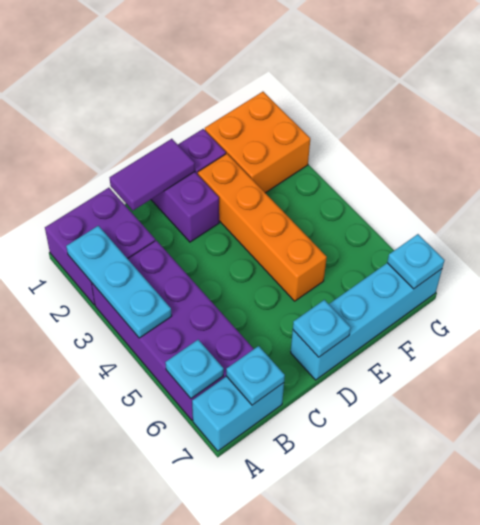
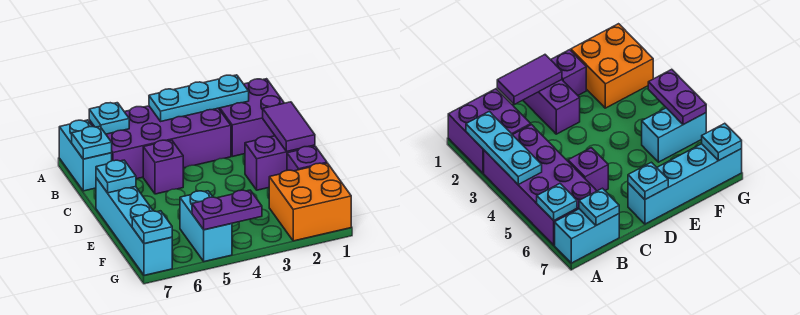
none -> purple 1x1 brick [143,140,183,194]
orange 1x4 brick [198,154,327,301] -> none
none -> cyan 1x2 brick [180,191,232,262]
none -> purple 1x2 plate [192,190,262,230]

